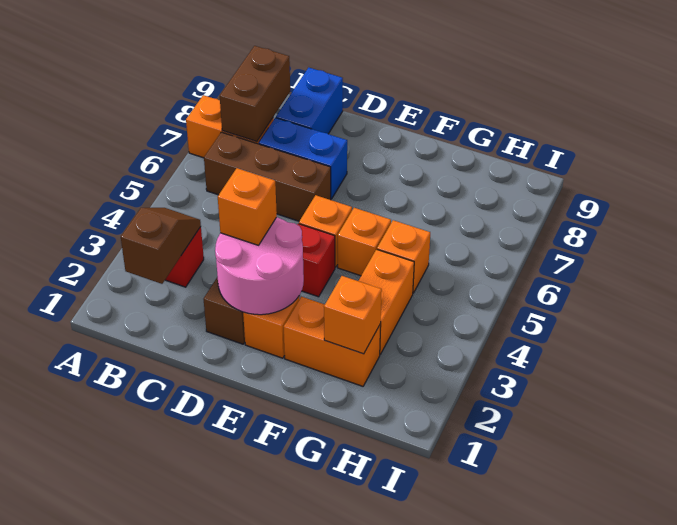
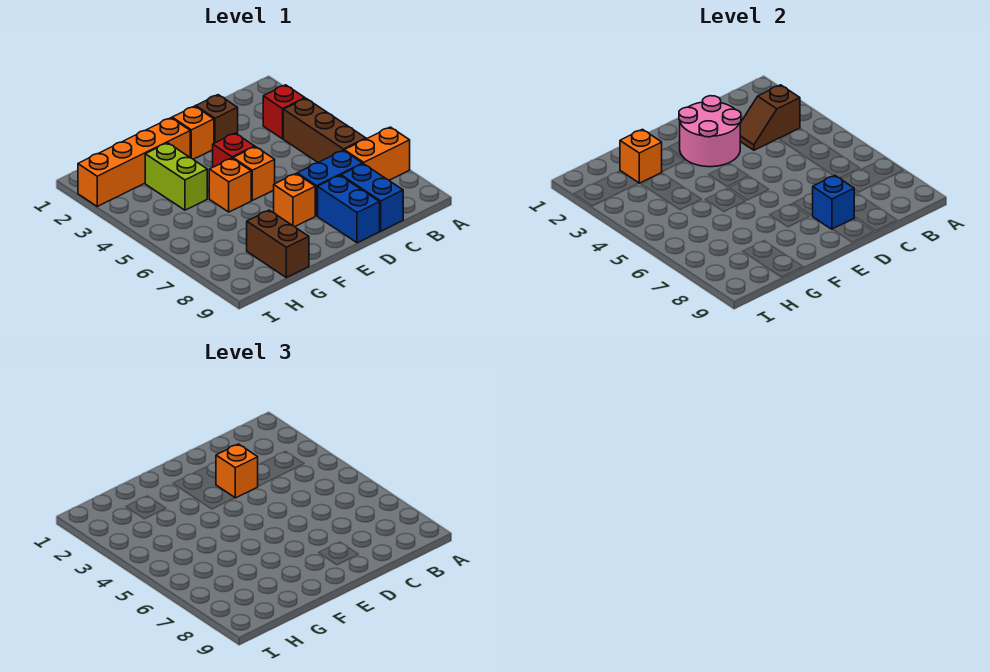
brown 1x2 slope [121,208,201,284] -> brown 1x2 slope turned to [740,85,800,150]
brown 1x3 brick [204,132,331,221] -> brown 1x3 brick turned to [283,98,366,162]
brown 1x2 brick [220,46,290,142] -> brown 1x2 brick moved to [247,210,309,278]
none -> blue 1x2 brick [318,176,380,243]
none -> blue 1x1 brick [812,176,854,229]
orange 1x2 brick [284,297,381,386] -> orange 1x4 brick [78,118,190,206]
orange 1x2 brick [359,249,414,354] -> lime 1x2 brick [145,143,207,210]
orange 1x1 brick [377,220,430,293] -> orange 1x1 brick moved to [274,174,315,226]

